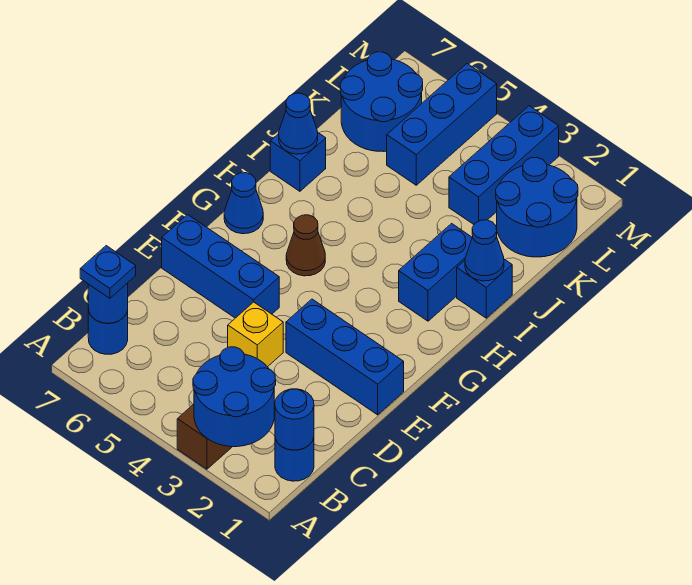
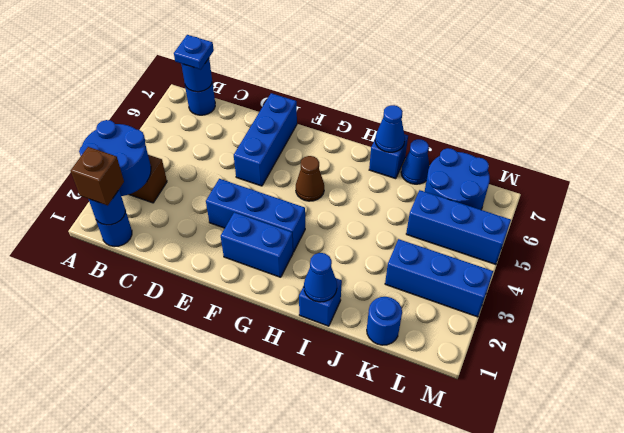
none -> brown 1x1 brick [71,147,124,205]
yellow 1x1 brick [228,302,283,367] -> none
blue 1x3 brick [286,299,404,415] -> blue 1x3 brick turned to [206,179,305,252]
blue 1x1 cone [224,173,263,234] -> blue 1x1 cone moved to [401,139,430,184]
blue 1x2 brick [399,224,472,321] -> blue 1x2 brick moved to [221,212,293,277]
blue 2x2 round brick [496,158,578,257] -> blue 1x1 round brick [367,297,402,345]

